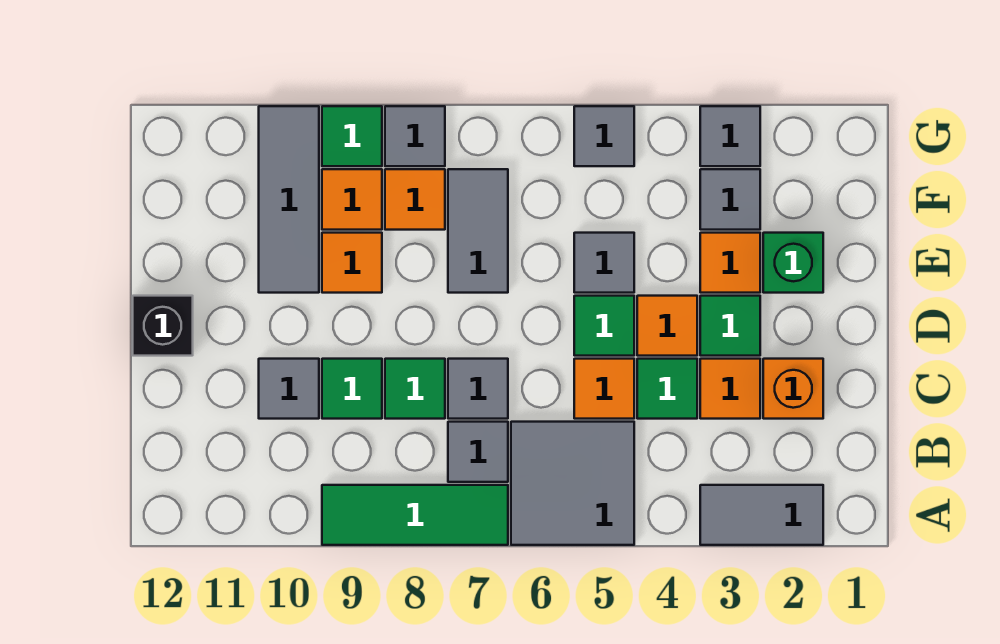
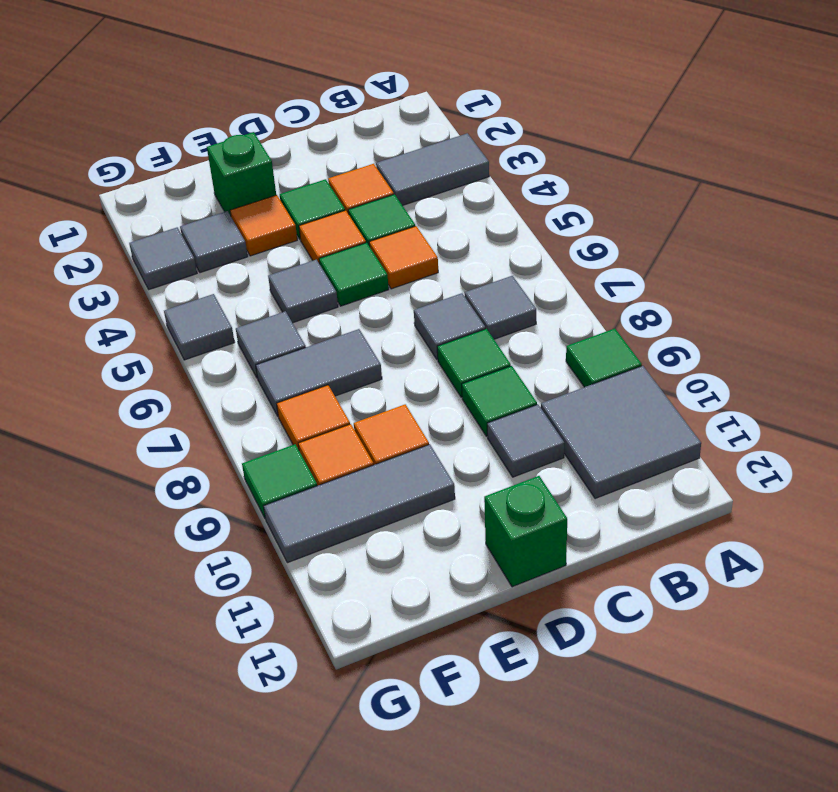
grey 1x2 tile [700,485,823,545] -> grey 1x2 tile turned to [376,133,489,206]
grey 2x2 tile [511,422,634,545] -> grey 2x2 tile moved to [541,366,701,499]
green 1x3 tile [322,485,508,545] -> green 1x1 tile [566,329,642,387]
orange 1x1 brick [763,359,823,419] -> none
black 1x1 brick [133,296,193,356] -> green 1x1 brick [484,476,567,587]
grey 1x1 tile [385,106,445,166] -> grey 1x1 tile moved to [236,311,306,378]

